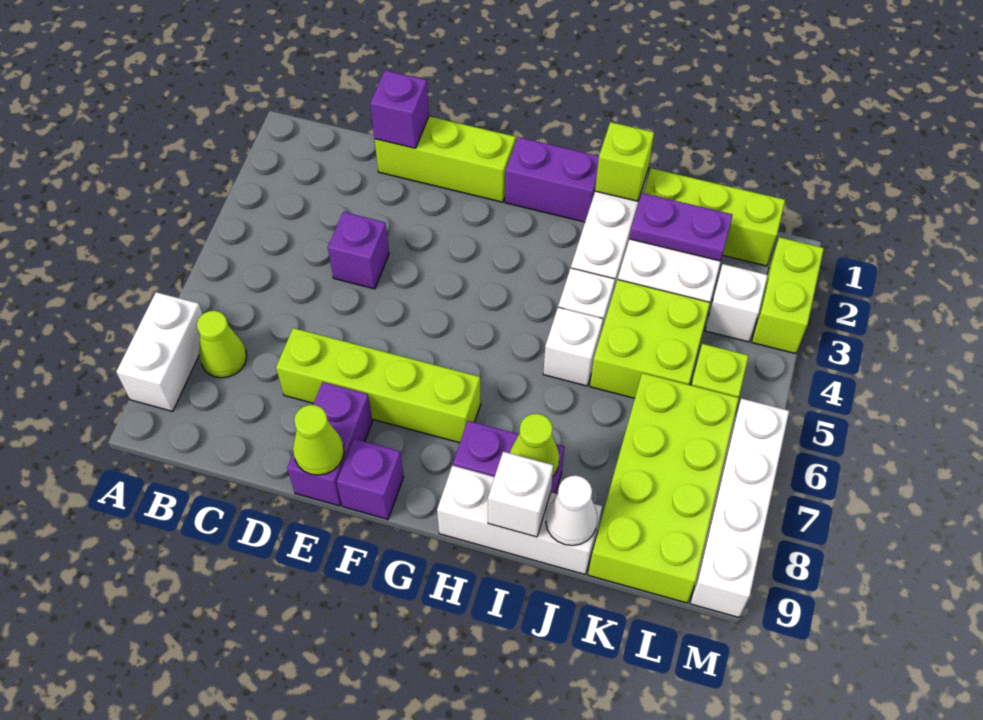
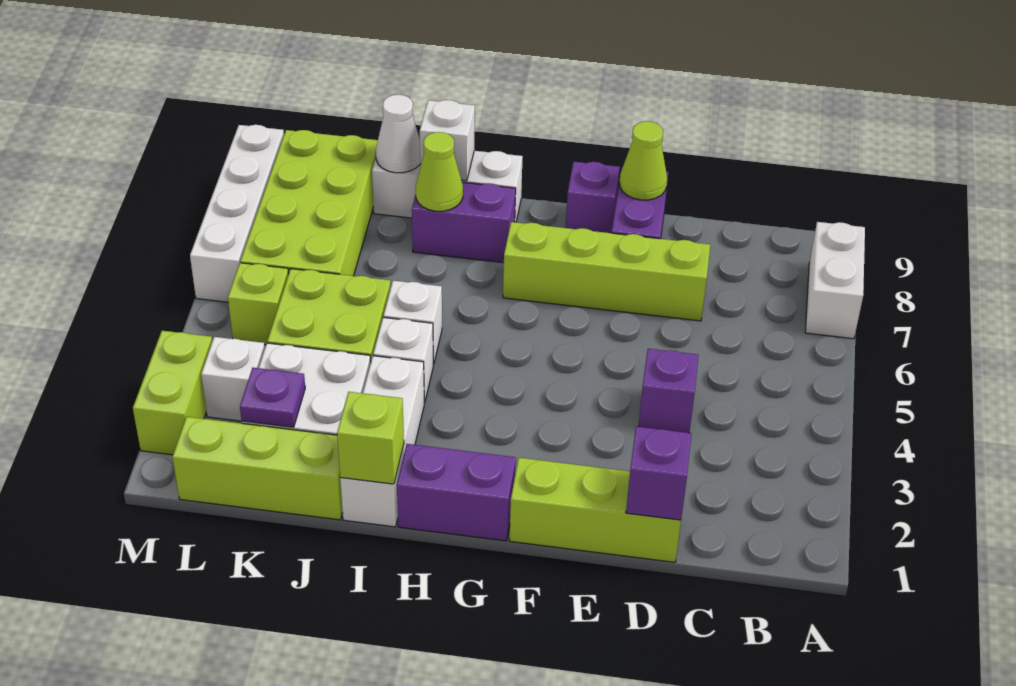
lime 1x1 cone [197,311,247,378] -> none
purple 1x2 plate [629,193,733,261] -> purple 1x1 plate [240,368,305,427]

